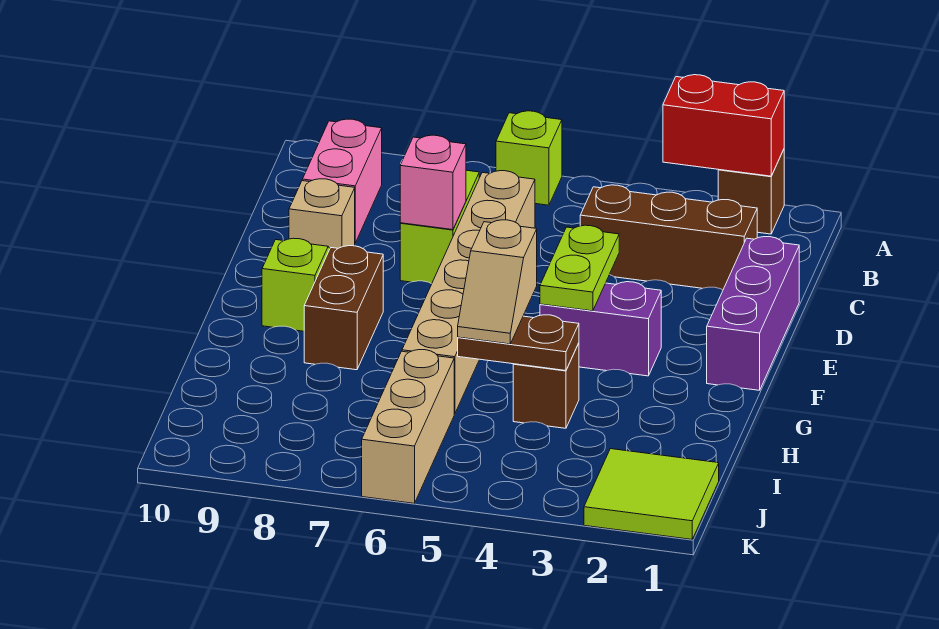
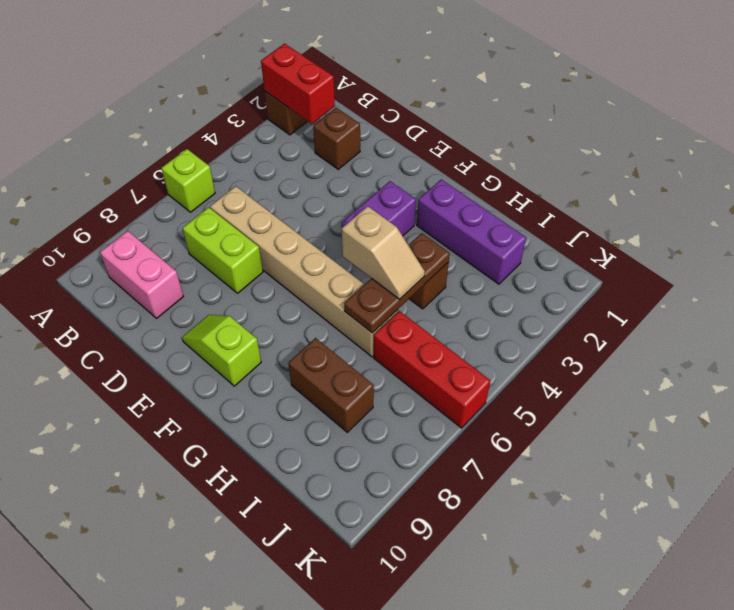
red 1x2 brick [663,75,784,176] -> red 1x2 brick turned to [261,43,335,124]
brown 1x3 brick [580,185,757,290] -> brown 1x1 brick [313,108,360,169]
purple 1x3 brick [707,237,799,390] -> purple 1x3 brick moved to [417,179,526,284]
pink 1x1 brick [400,135,466,230] -> none
tan 1x1 brick [289,179,355,248] -> none
lime 1x2 plate [540,225,619,311] -> none
brown 1x2 brick [304,246,383,370] -> brown 1x2 brick moved to [288,338,374,432]
brown 1x2 plate [458,315,579,371] -> brown 1x3 plate [344,233,450,333]
tan 1x3 brick [362,350,454,503] -> red 1x3 brick [374,311,491,428]
lime 2x2 tile [584,449,719,539] -> none

